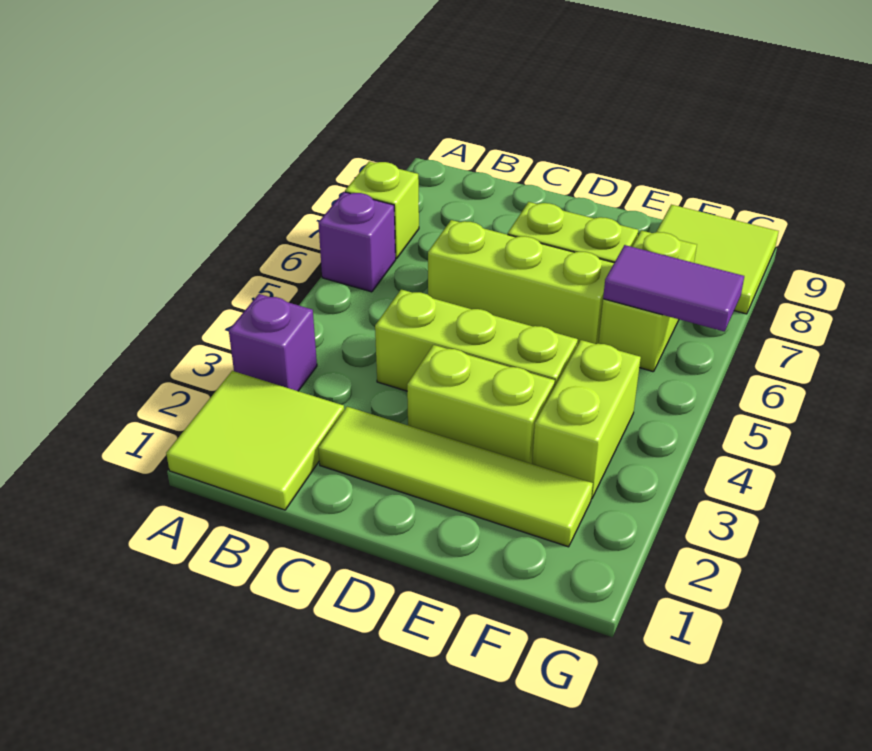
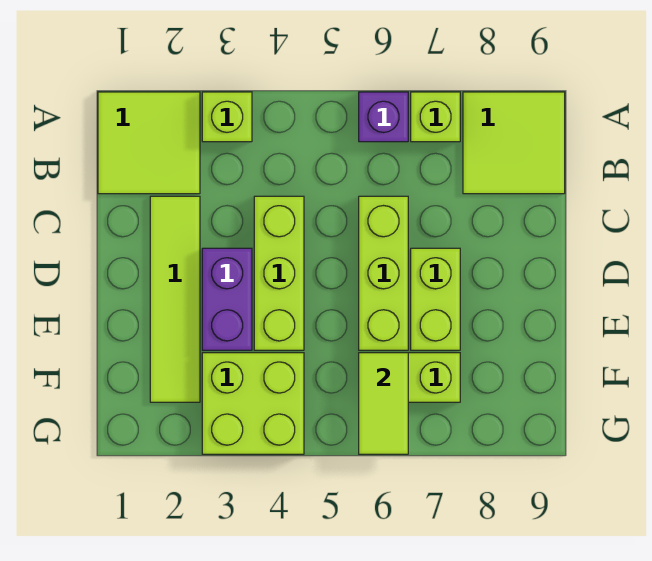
purple 1x1 brick [229,294,317,391] -> lime 1x1 brick [202,92,252,142]
lime 1x2 brick [407,345,555,464] -> purple 1x2 brick [202,248,252,350]
lime 1x2 brick [532,340,641,499] -> lime 2x2 brick [202,353,304,454]
purple 1x2 tile [603,245,744,332] -> lime 1x2 tile [359,353,408,454]
lime 2x2 tile [657,205,779,314] -> lime 2x2 tile moved to [463,92,565,194]

